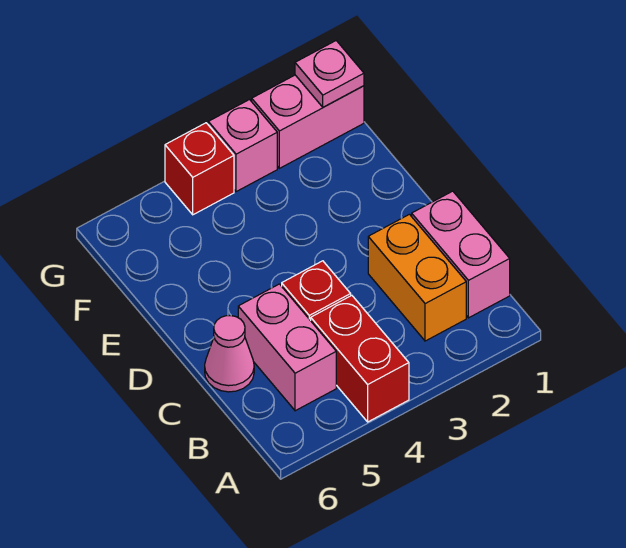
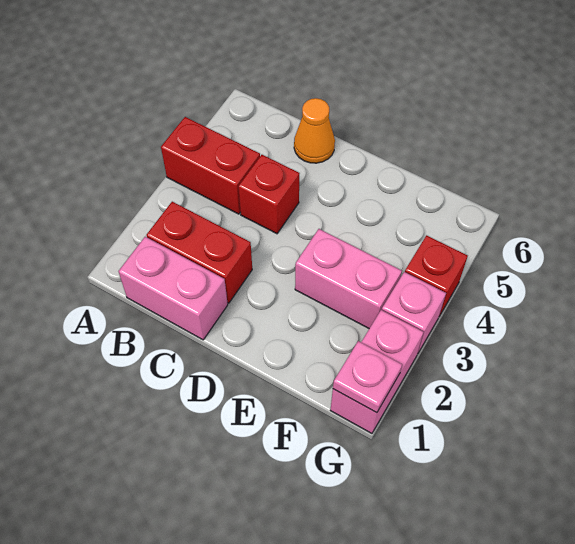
orange 1x2 brick [368,214,466,341] -> red 1x2 brick [147,202,252,303]
pink 1x2 brick [238,284,336,411] -> pink 1x2 brick moved to [295,229,402,329]
pink 1x1 cone [205,316,254,392] -> orange 1x1 cone [294,98,335,163]

